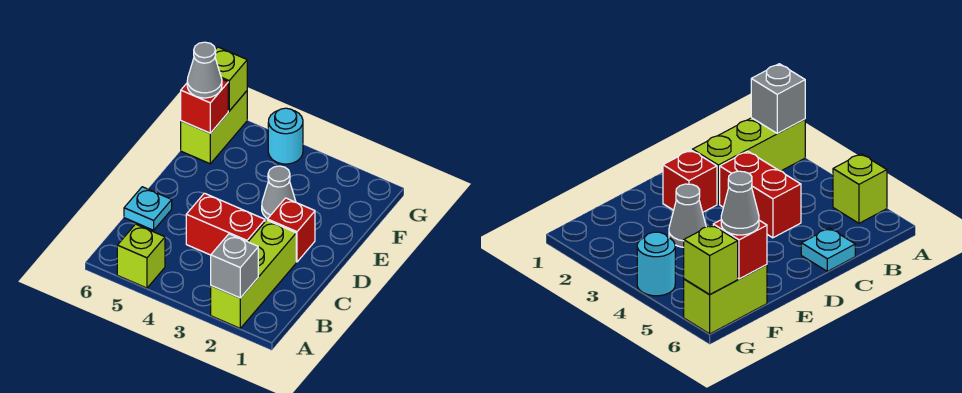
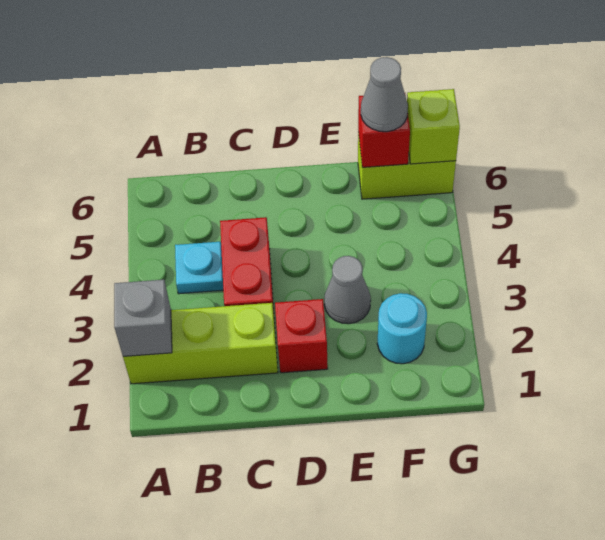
lime 1x1 brick [117,224,165,288] -> none
cyan 1x1 plate [124,187,172,230] -> cyan 1x1 plate moved to [175,242,223,294]
cyan 1x1 round brick [268,108,303,164] -> cyan 1x1 round brick moved to [377,293,427,364]

